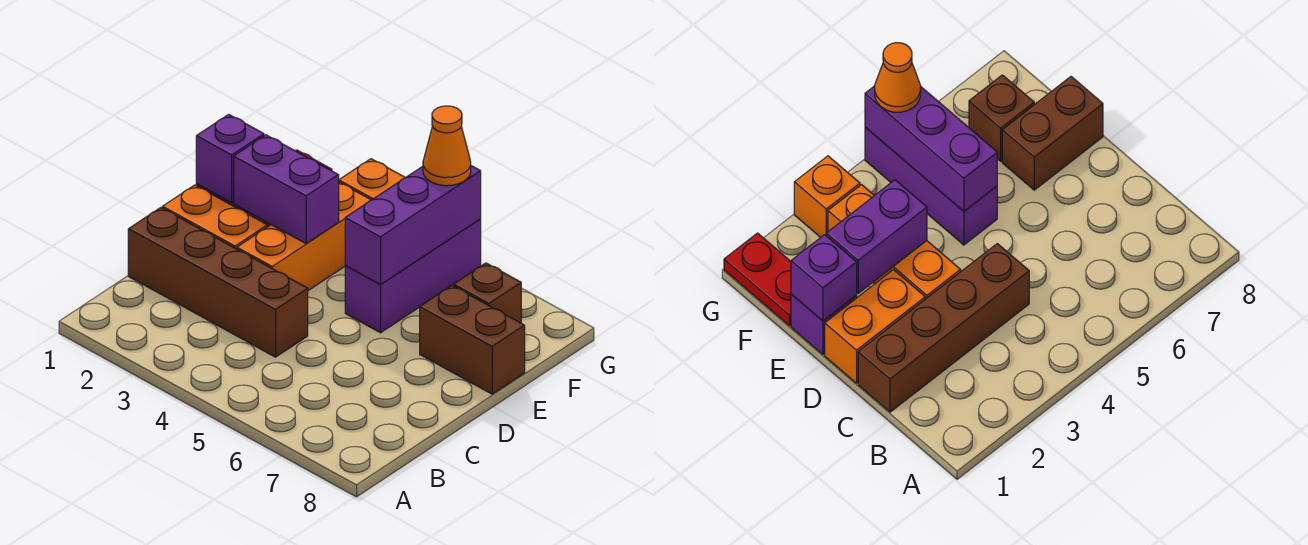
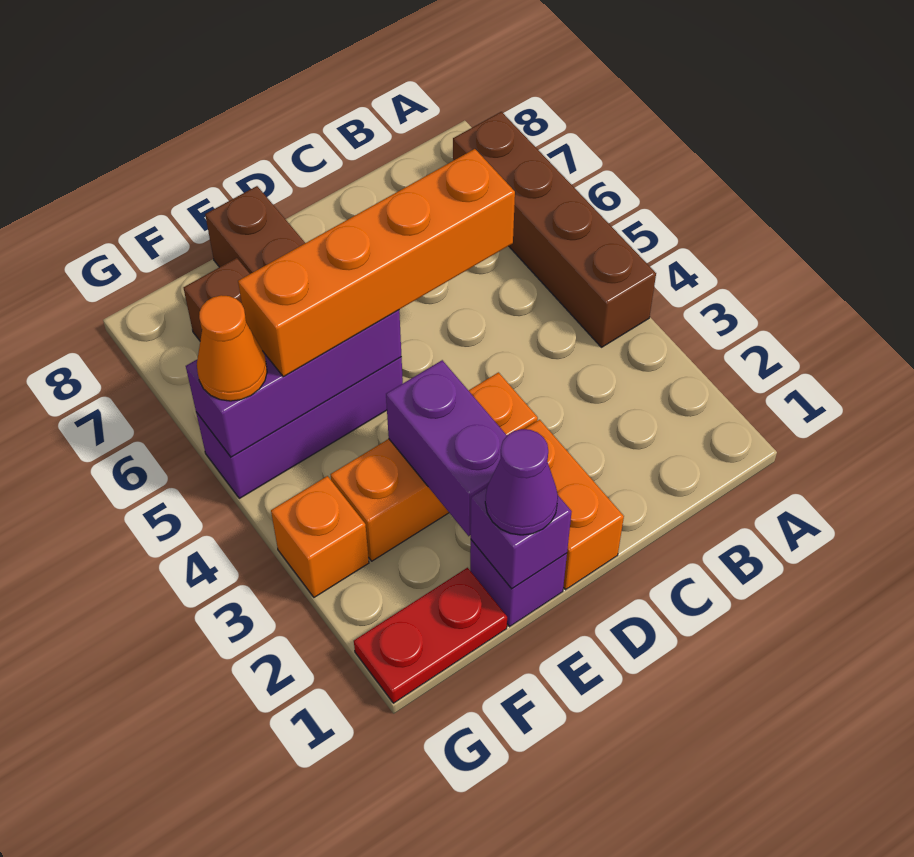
brown 1x4 brick [128,208,308,357] -> brown 1x4 brick moved to [453,112,656,347]
none -> orange 1x4 brick [238,149,515,377]
none -> purple 1x1 cone [485,429,558,535]

